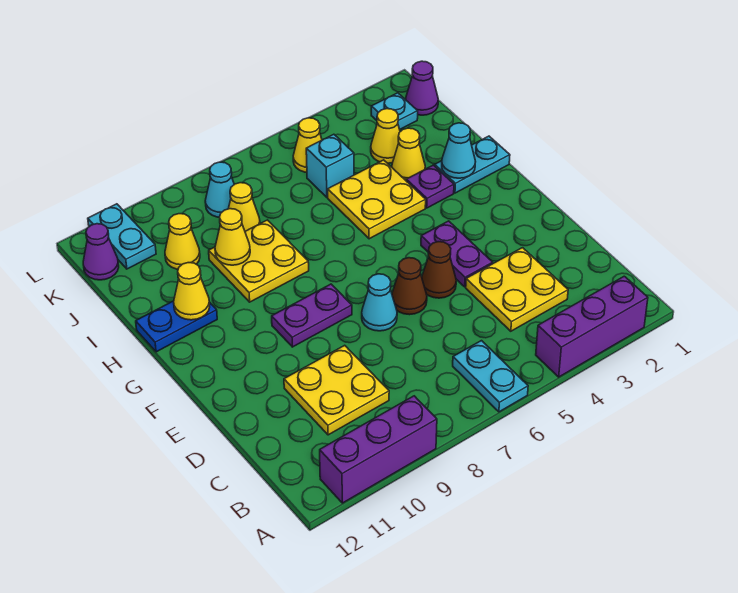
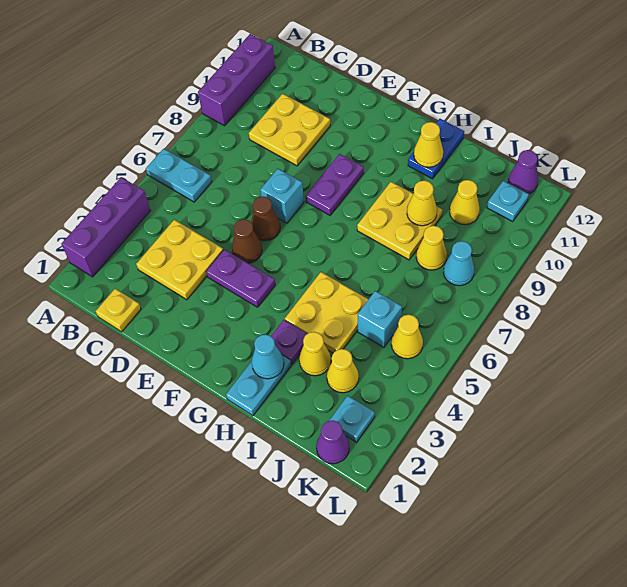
none -> yellow 1x1 plate [96,289,141,332]
cyan 1x1 cone [362,274,397,331] -> cyan 1x1 brick [260,169,304,223]
cyan 1x2 plate [88,204,156,269] -> cyan 1x1 plate [487,181,529,222]

